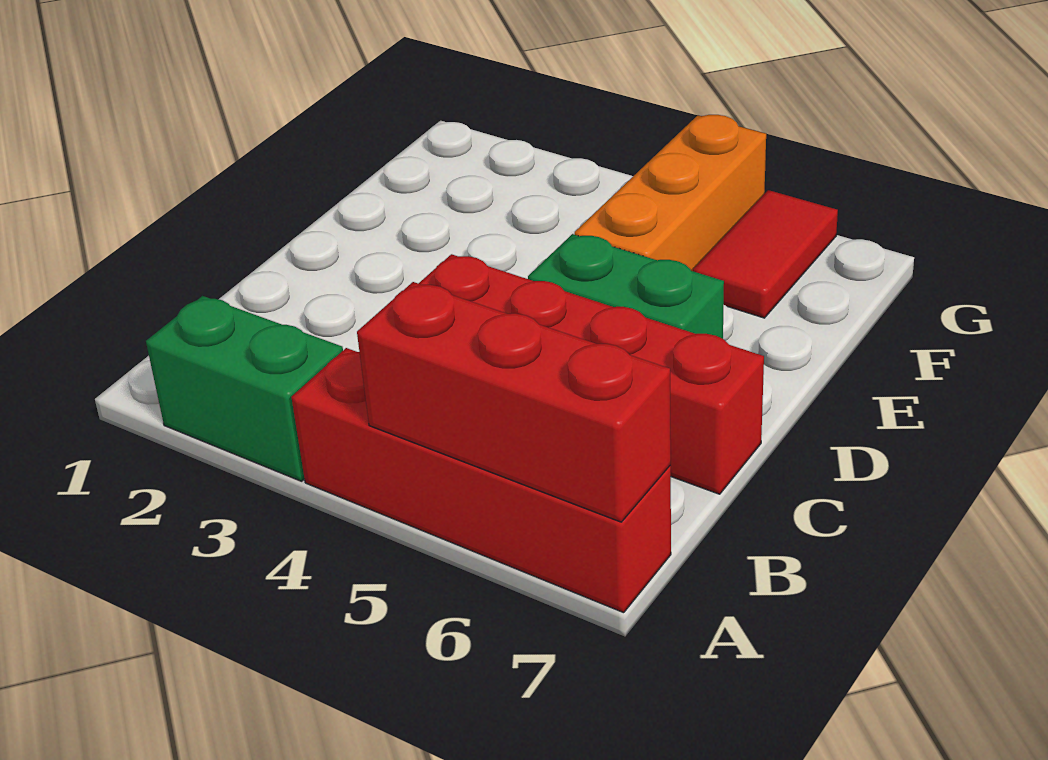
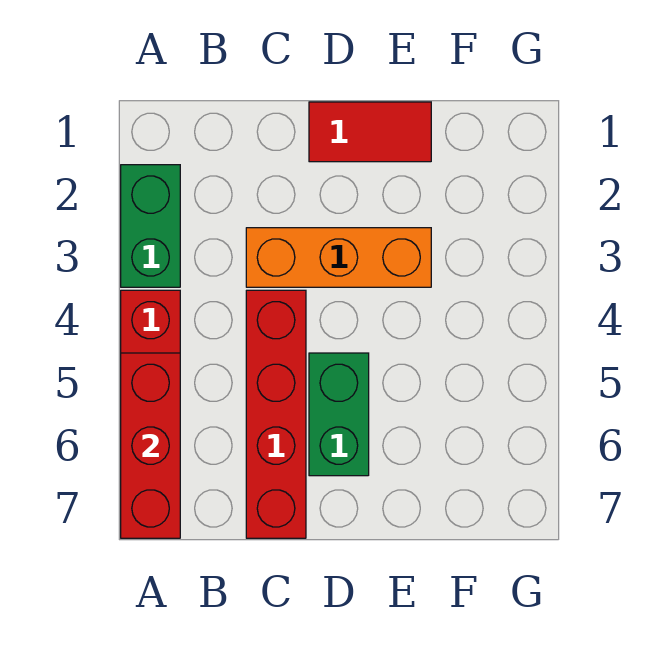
orange 1x3 brick [575,115,766,271] -> orange 1x3 brick moved to [246,228,431,287]
red 1x2 tile [693,190,838,318] -> red 1x2 tile moved to [309,102,431,162]

